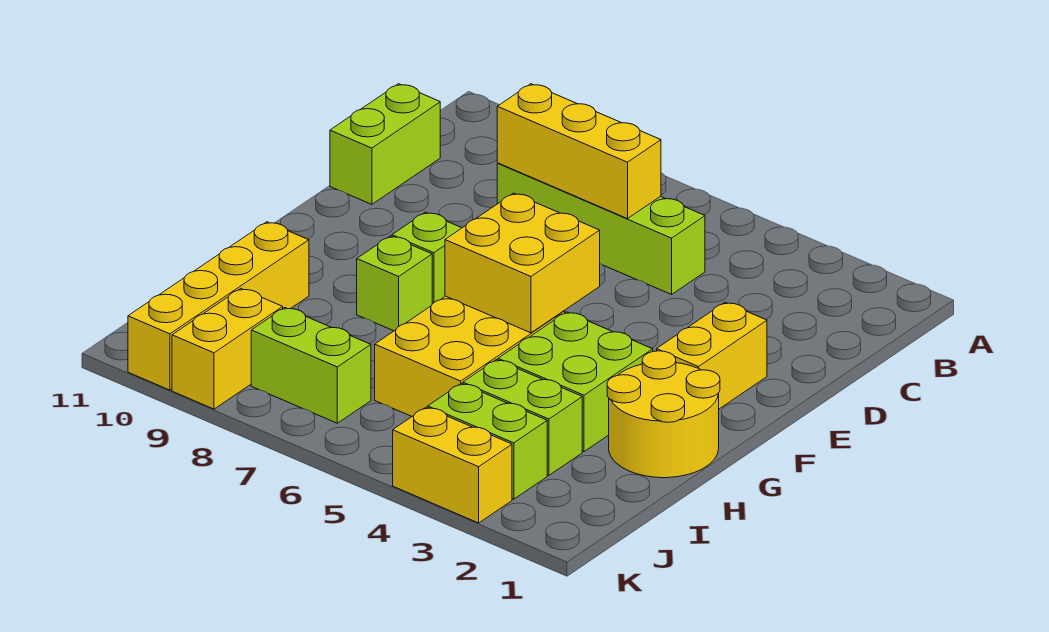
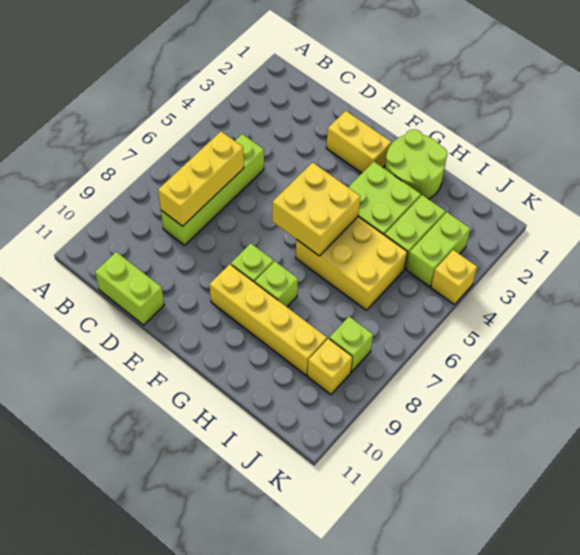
yellow 2x2 round brick [607,351,720,478] -> lime 2x2 round brick [385,129,447,199]
yellow 1x4 brick [128,222,309,390] -> yellow 1x4 brick moved to [210,264,327,375]
lime 1x2 brick [251,308,371,423] -> lime 1x1 brick [329,317,373,372]
yellow 1x2 brick [172,288,283,409] -> yellow 1x1 brick [307,339,353,395]
yellow 1x2 brick [393,407,512,523] -> yellow 1x1 brick [431,250,477,305]

